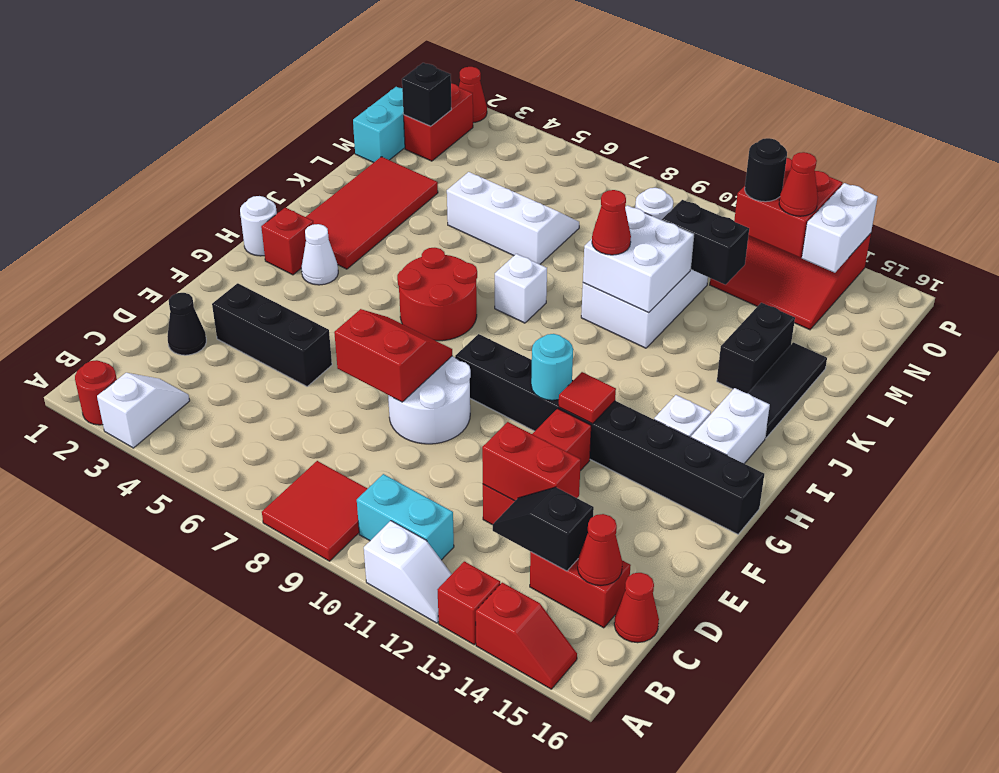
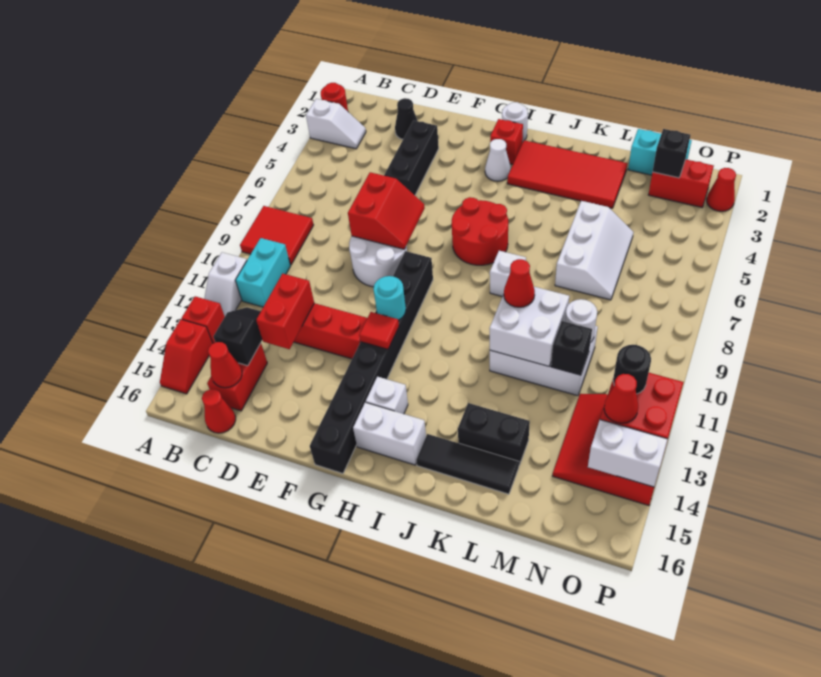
black 1x2 brick [662,200,749,285] -> black 1x1 brick [551,321,592,375]

